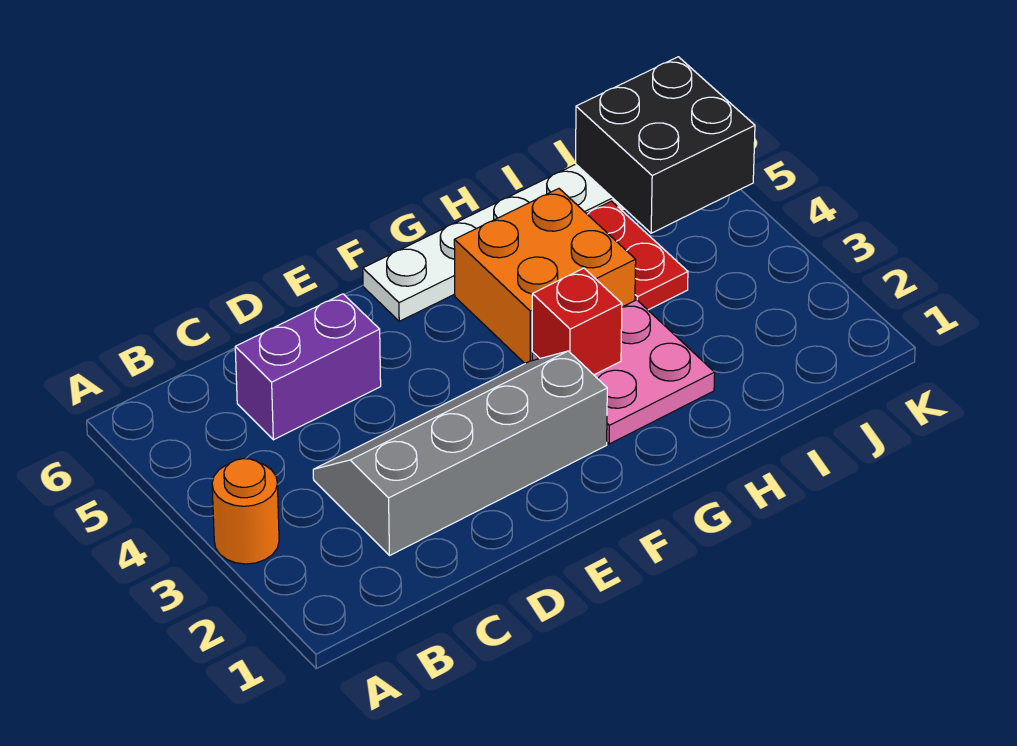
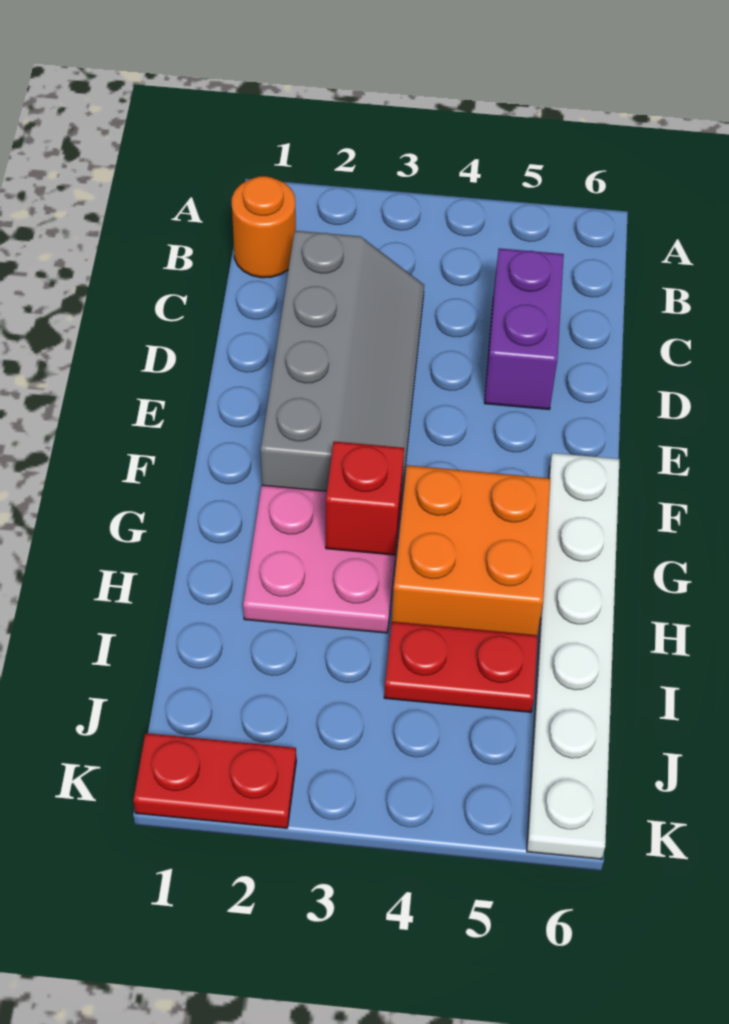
orange 1x1 round brick [212,459,279,564] -> orange 1x1 round brick moved to [232,176,296,278]
black 2x2 brick [576,57,755,233] -> none
none -> red 1x2 plate [133,733,296,828]

